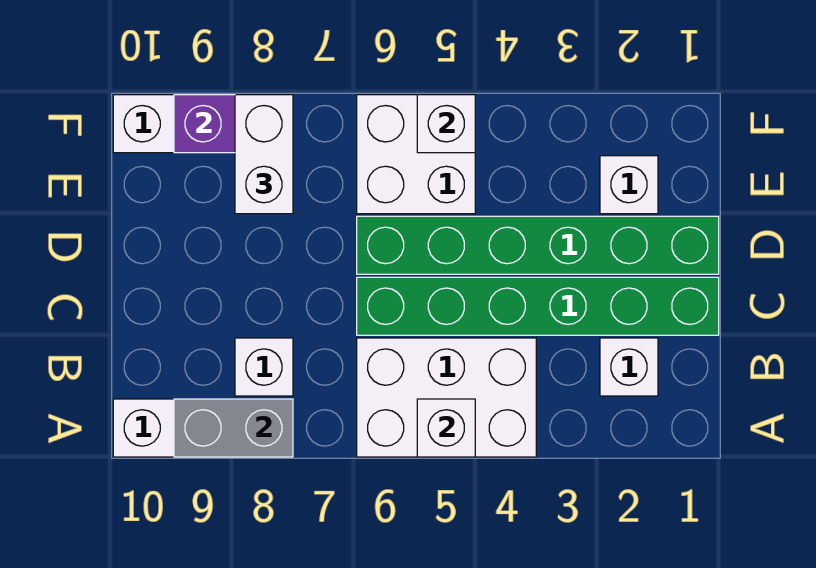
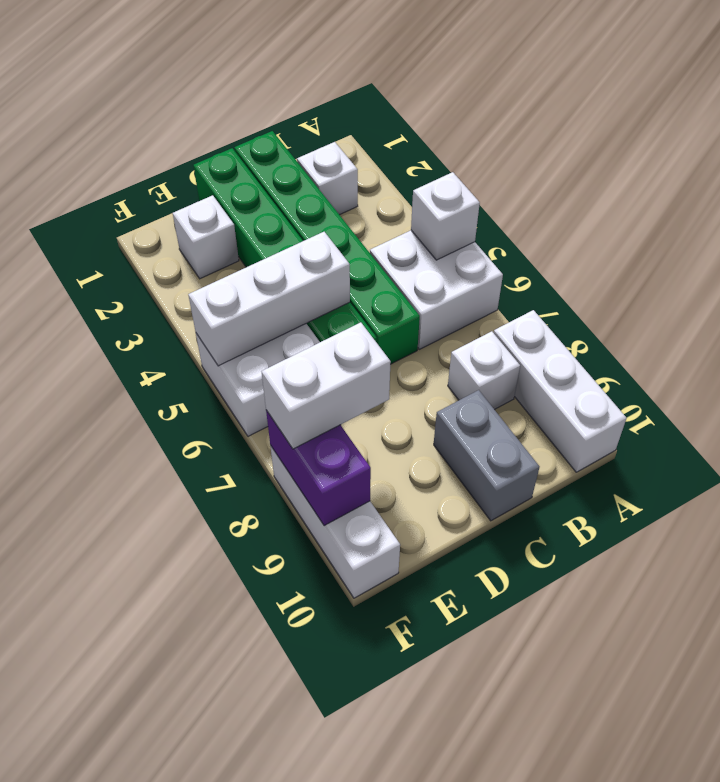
white 2x3 brick [357,338,536,457] -> white 2x2 brick [370,230,503,349]
grey 1x2 brick [174,399,293,457] -> grey 1x2 brick moved to [434,390,539,521]
white 1x1 brick [417,95,475,153] -> white 1x3 brick [188,232,350,366]

